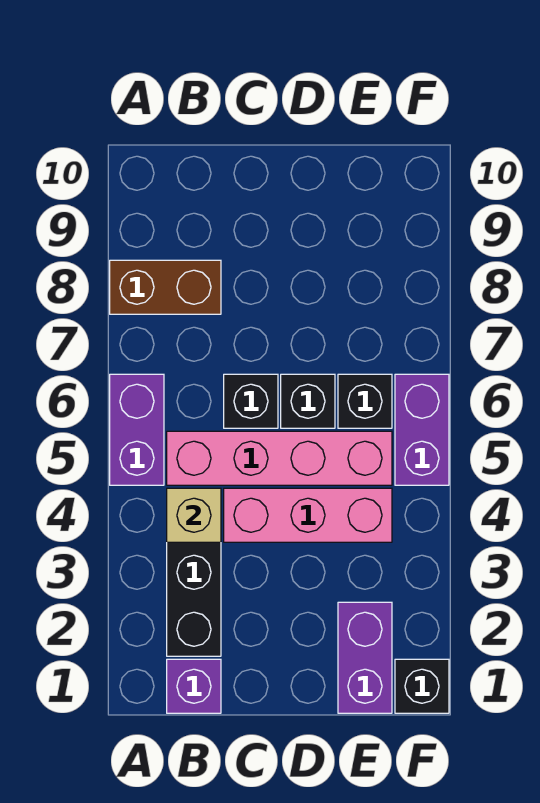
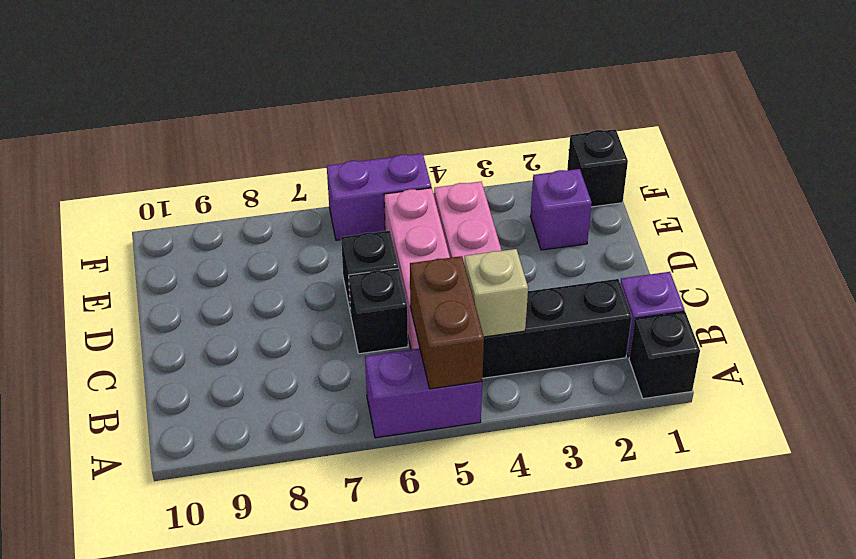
brown 1x2 brick [110,260,221,314] -> brown 1x2 brick moved to [410,256,484,389]
purple 1x2 brick [338,602,392,713] -> purple 1x1 brick [531,169,592,250]
black 1x1 brick [338,374,392,428] -> black 1x1 brick moved to [629,311,700,399]

